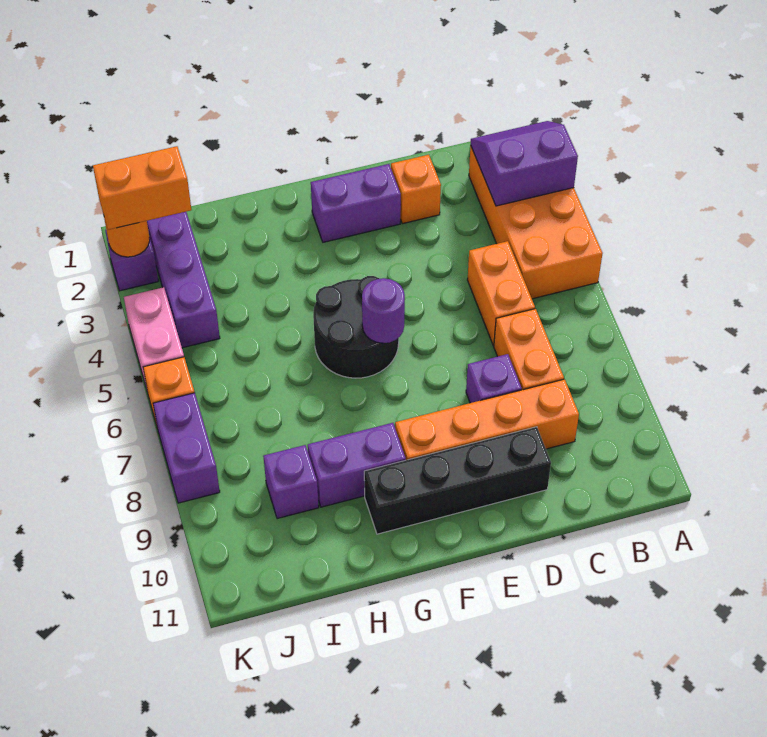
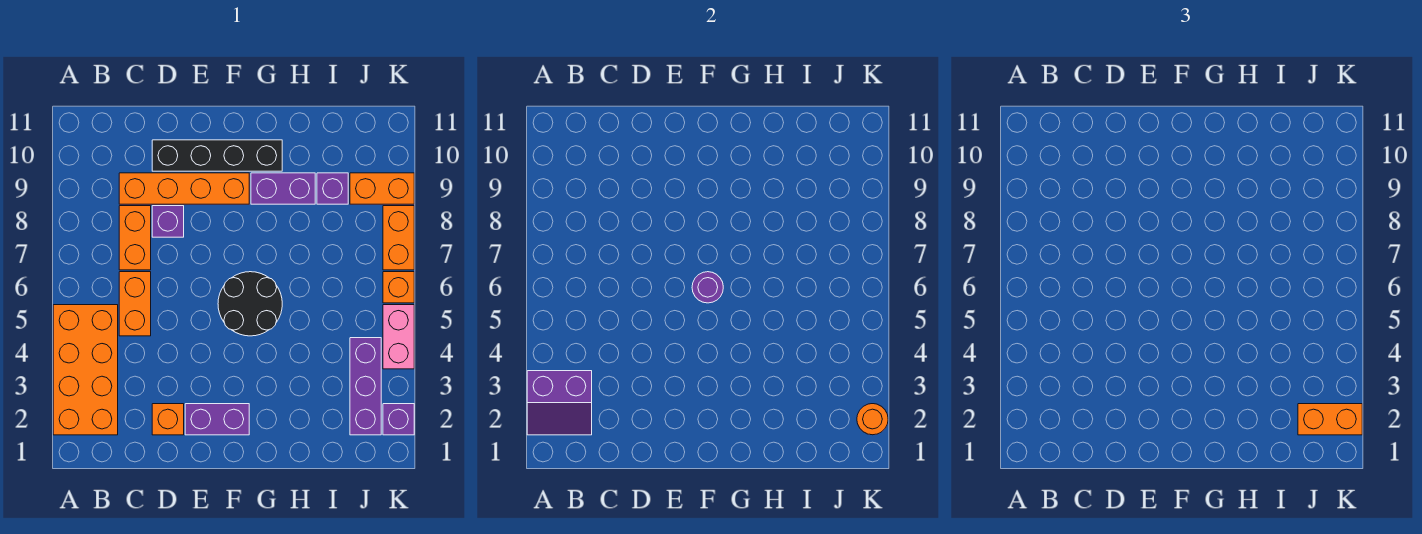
none -> orange 1x2 brick [350,173,414,204]
purple 1x2 brick [153,393,220,503] -> orange 1x2 brick [383,206,414,270]

